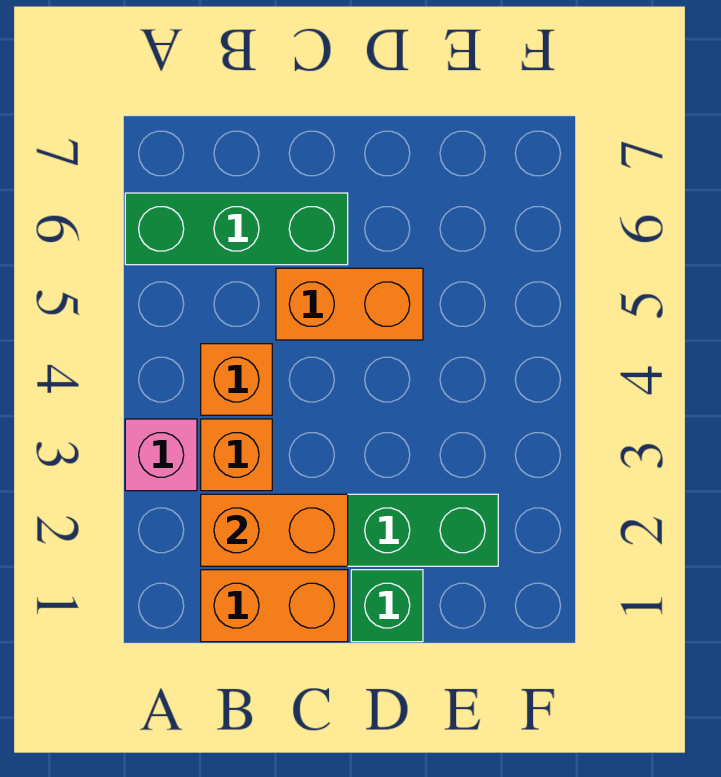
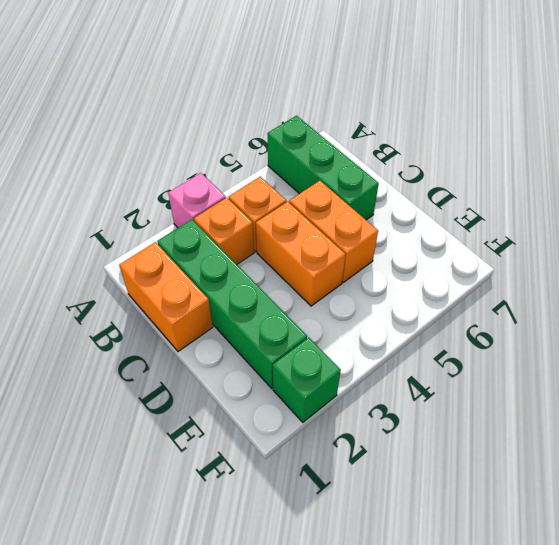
orange 1x2 brick [201,494,348,566] -> orange 1x2 brick moved to [256,202,346,306]
green 1x1 brick [351,570,423,642] -> green 1x1 brick moved to [273,338,341,422]

